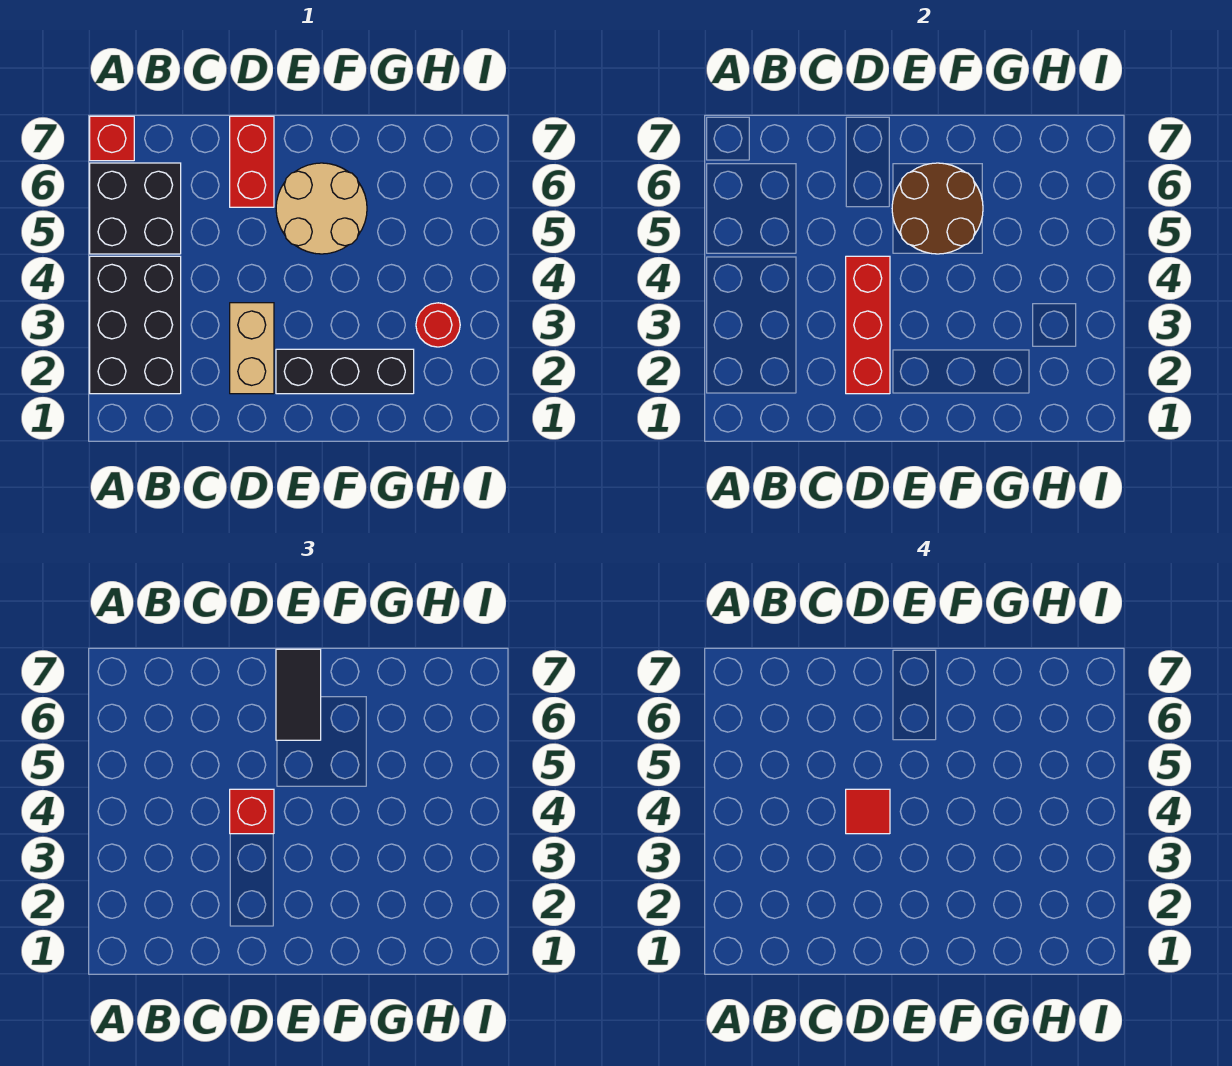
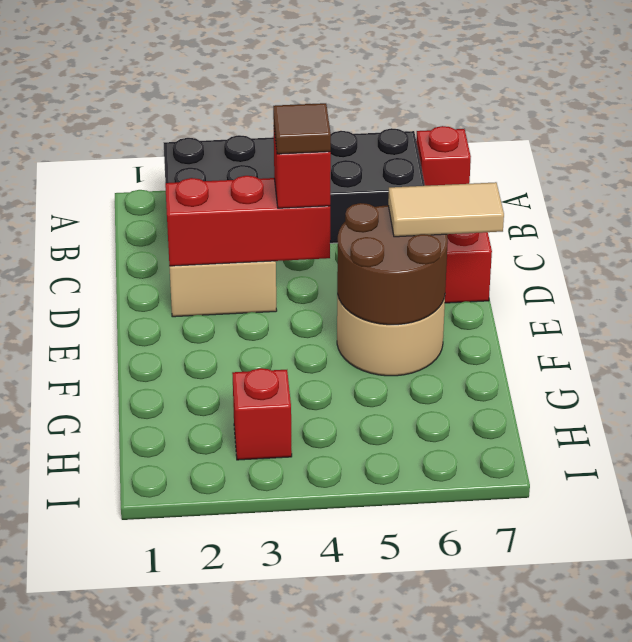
red 1x1 tile [846,789,890,834] -> brown 1x1 tile [273,103,331,154]
black 1x3 brick [276,349,414,394] -> none
black 1x2 tile [276,649,321,740] -> tan 1x2 tile [388,182,504,237]
red 1x1 round brick [416,303,460,347] -> red 1x1 brick [232,368,292,460]

